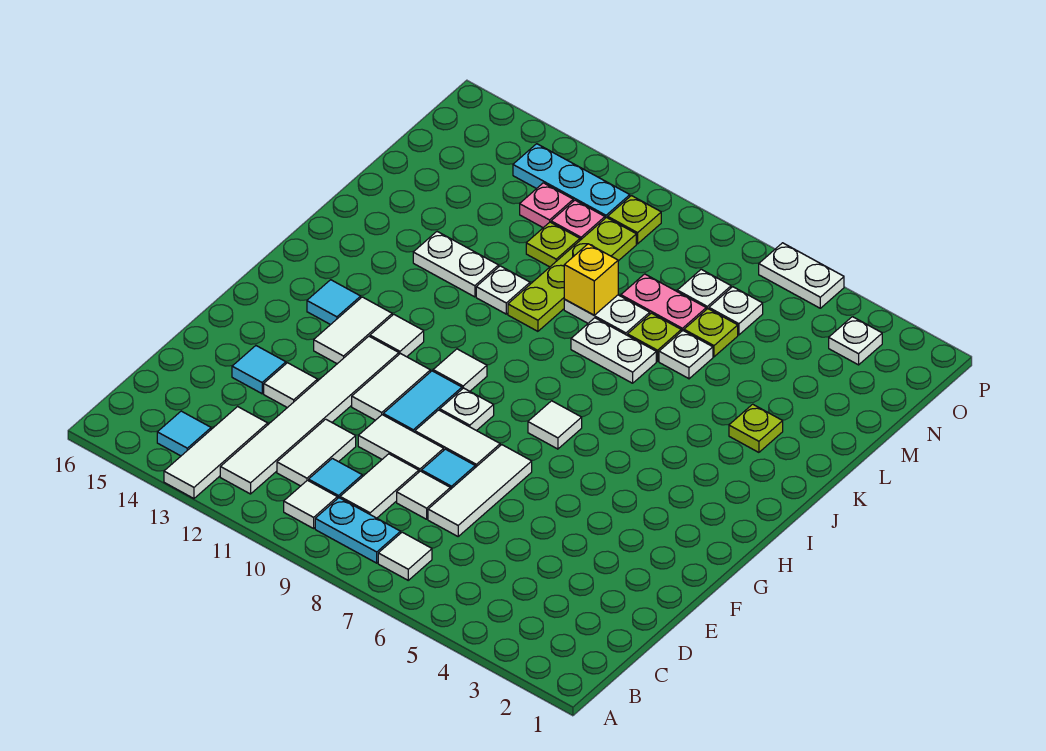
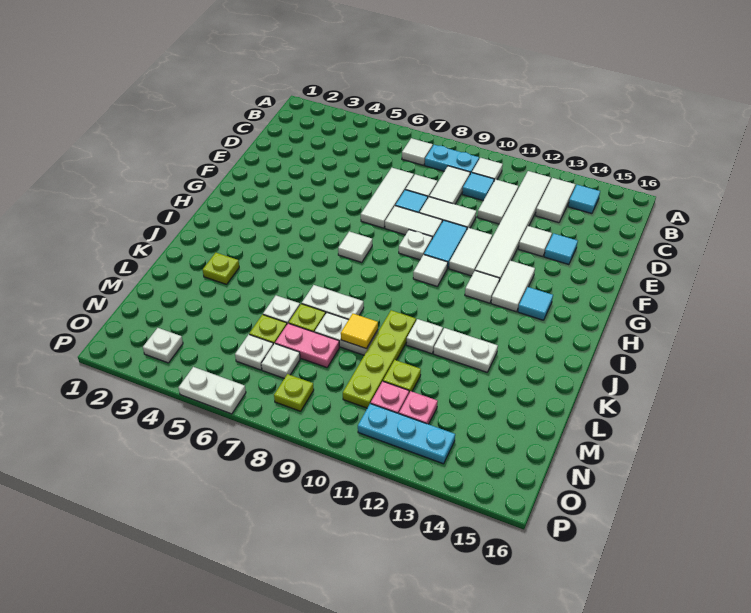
white 1x3 tile [164,407,268,498] -> white 1x2 tile [535,178,575,223]
yellow 1x1 brick [564,244,618,315] -> yellow 1x1 tile [341,314,378,349]
lime 1x1 plate [608,196,661,244] -> lime 1x1 plate moved to [274,374,314,411]

